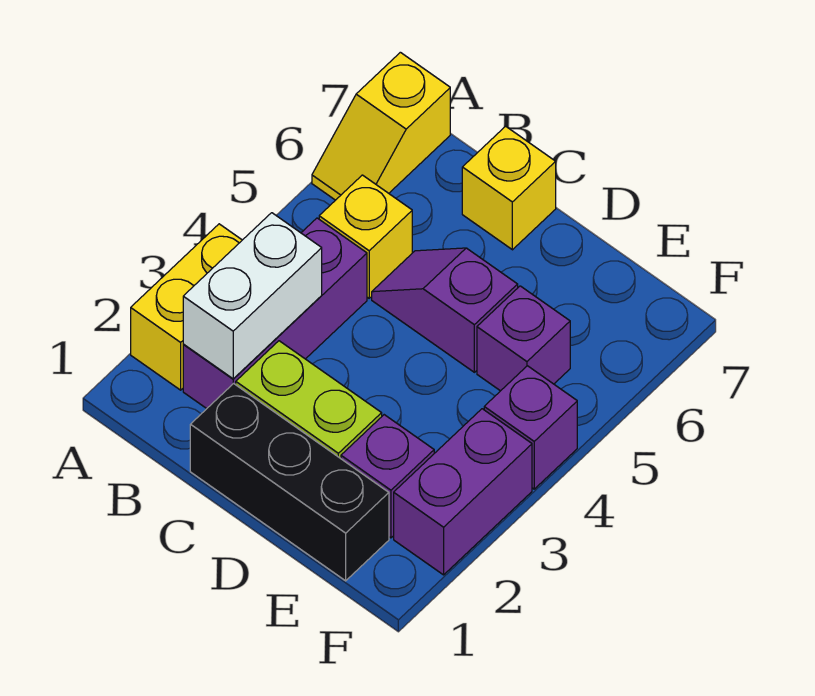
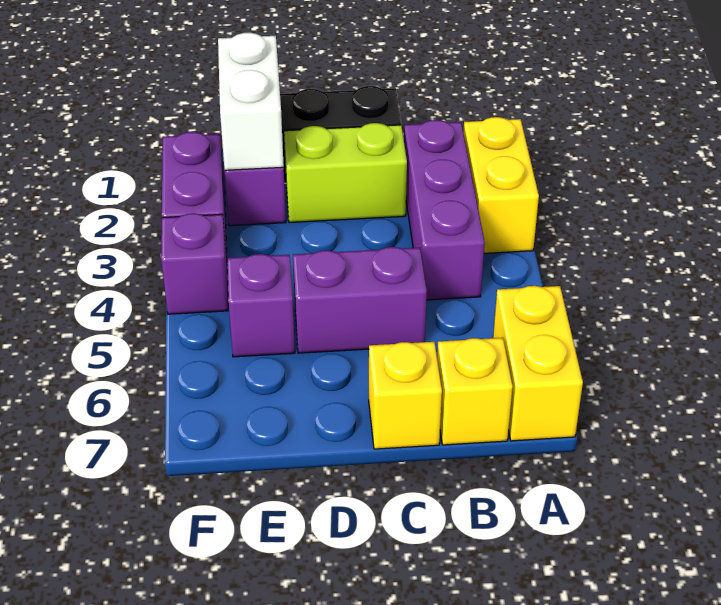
yellow 1x2 slope [312,52,450,200] -> yellow 1x2 brick [493,286,583,441]
white 1x2 brick [183,213,322,379] -> white 1x2 brick moved to [218,33,284,170]
yellow 1x1 brick [319,175,412,298] -> yellow 1x1 brick moved to [437,338,513,445]
purple 1x2 slope [372,248,518,372] -> purple 1x2 brick [293,247,427,353]

